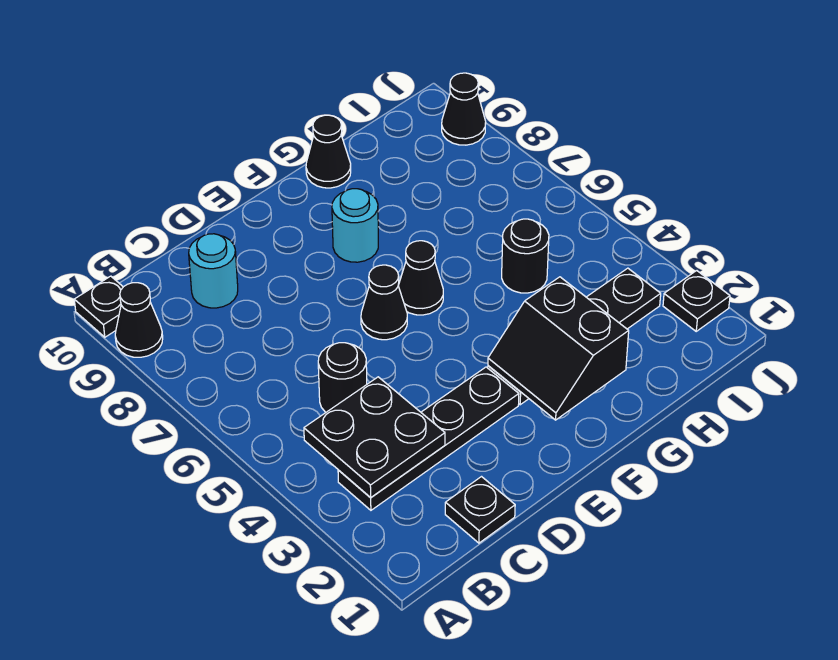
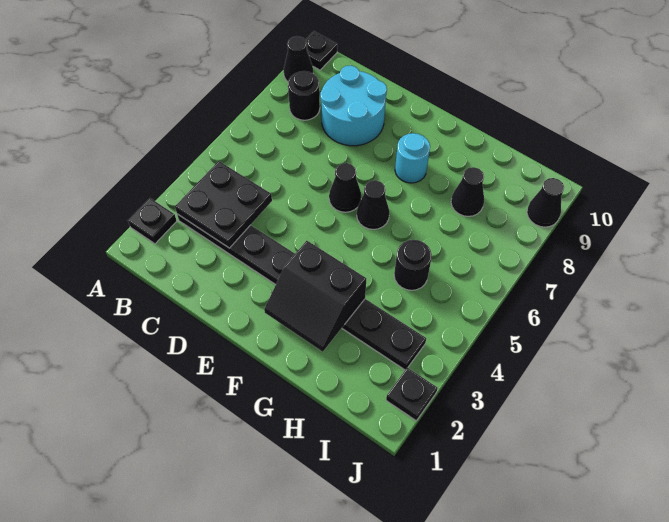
black 1x1 plate [445,477,515,543] -> black 1x1 plate moved to [128,198,177,244]
black 1x1 round brick [318,343,367,412] -> black 1x1 round brick moved to [288,71,320,120]
cyan 1x1 round brick [189,234,238,308] -> cyan 2x2 round brick [320,65,387,146]
black 2x2 slope [488,277,629,420] -> black 2x2 slope turned to [264,241,366,352]
black 1x1 cone [306,115,351,188] -> black 1x1 cone moved to [451,167,484,216]

